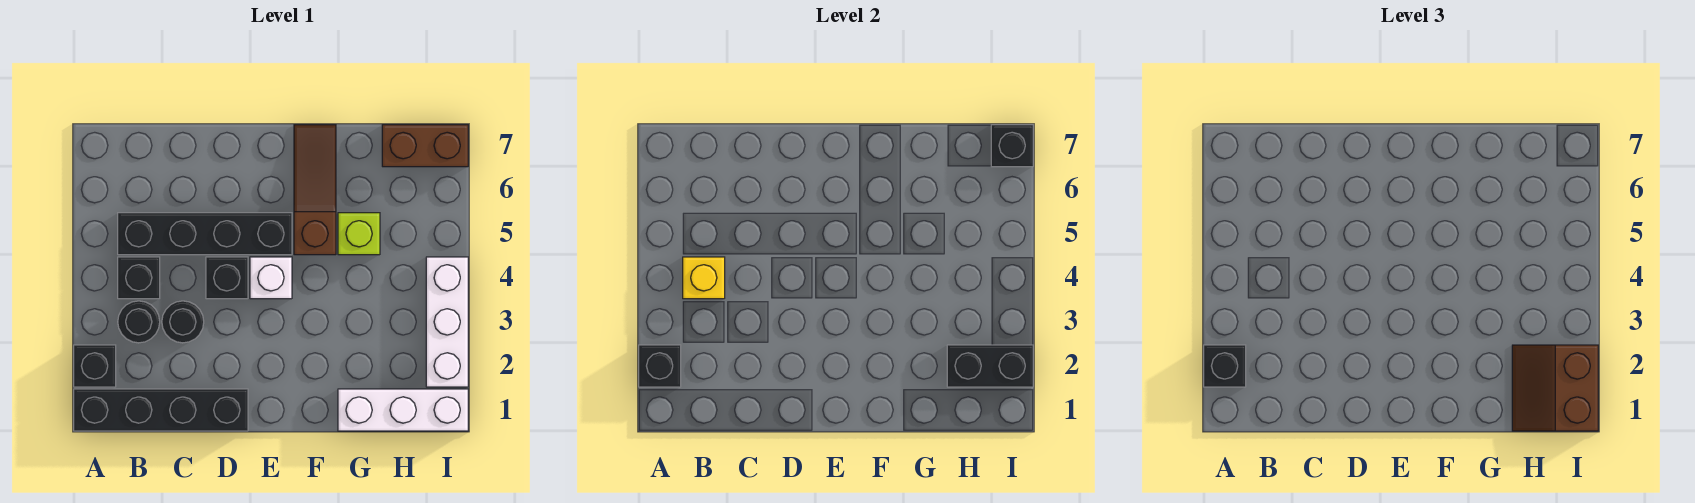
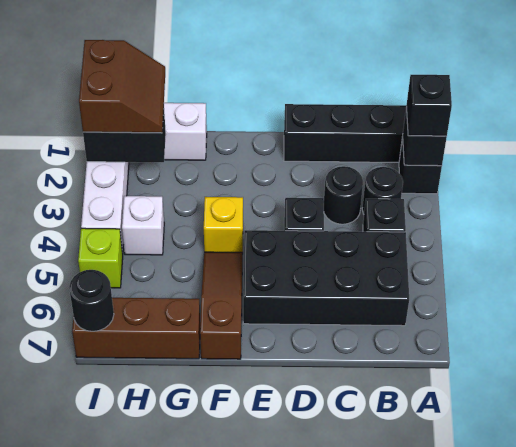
yellow 1x1 brick [683,257,725,299] -> yellow 1x1 brick moved to [204,197,243,254]
black 1x4 brick [118,213,292,255] -> black 2x4 brick [243,230,409,326]
white 1x1 brick [250,257,292,299] -> white 1x1 brick moved to [122,196,164,255]
brown 1x3 slope [294,125,336,255] -> brown 1x3 slope turned to [200,252,242,359]
lime 1x1 brick [338,213,380,255] -> lime 1x1 brick moved to [78,228,123,288]
brown 1x2 brick [382,125,468,167] -> brown 1x3 brick [72,298,200,359]
black 1x1 brick [991,125,1033,167] -> black 1x1 round brick [69,270,114,331]

